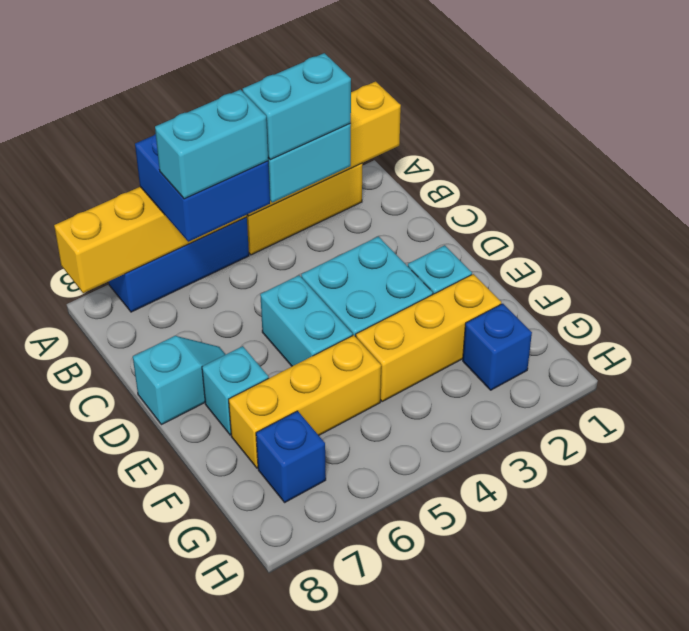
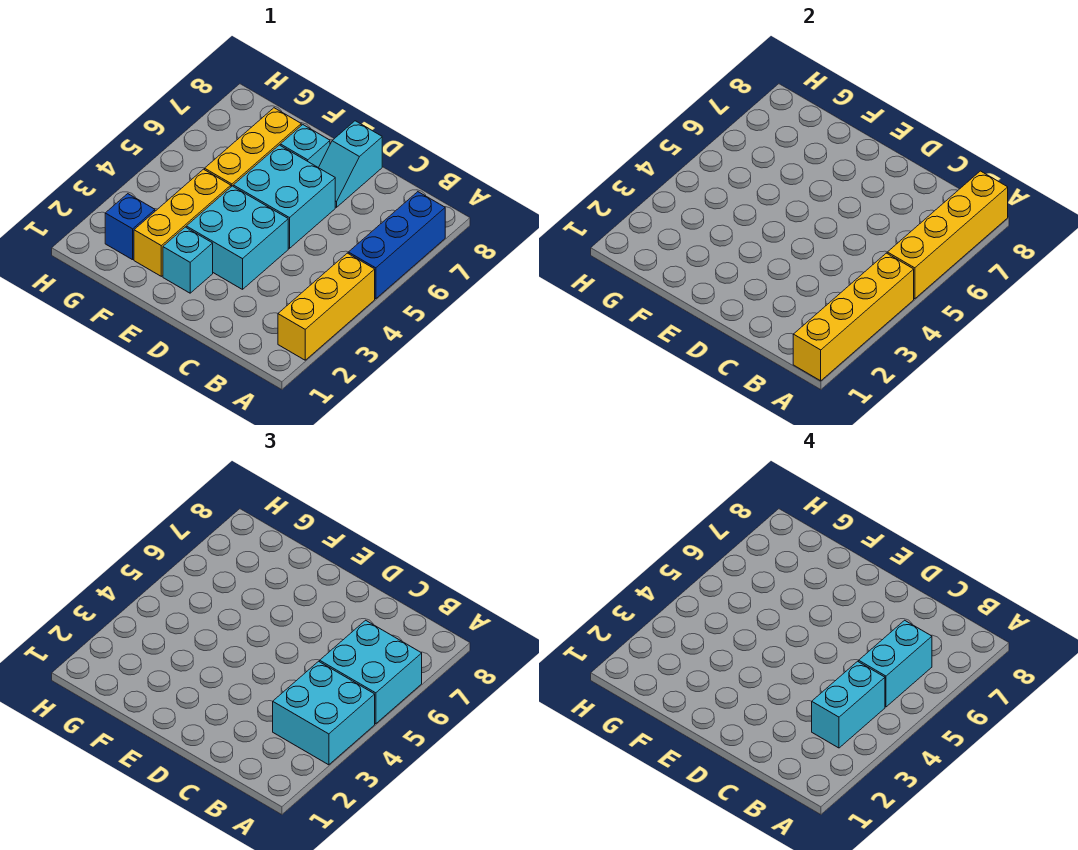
blue 2x2 brick [135,134,270,242] -> cyan 2x2 brick [320,620,422,724]
cyan 1x2 brick [260,275,353,366] -> cyan 2x2 brick [233,145,335,248]
blue 1x1 brick [256,411,326,502] -> none

